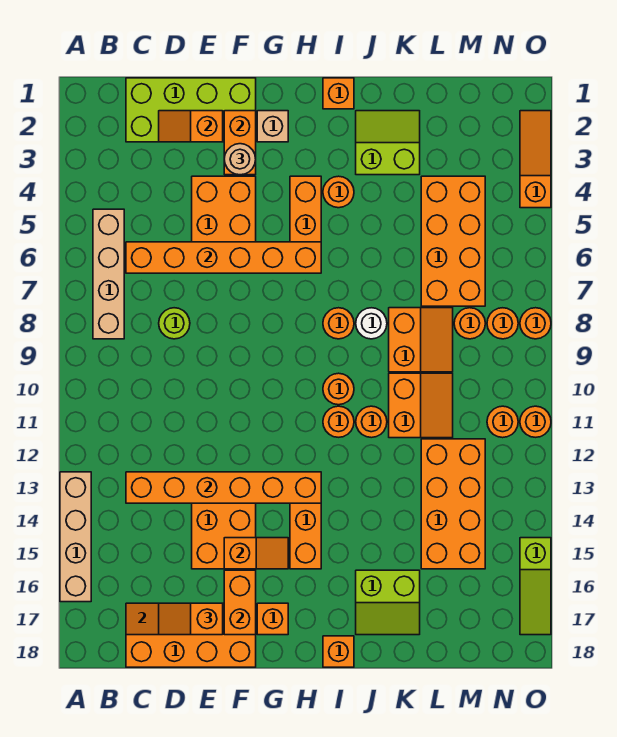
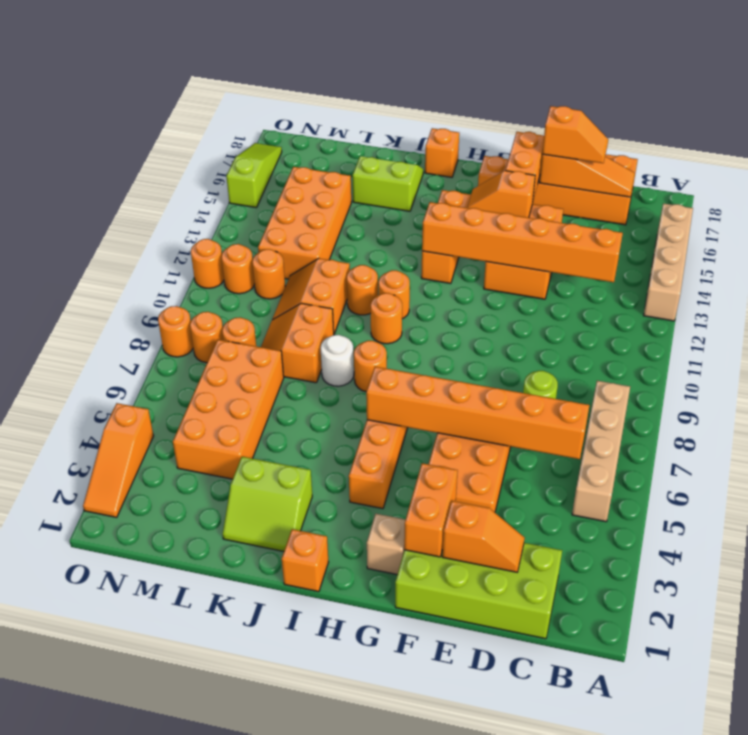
tan 1x1 round brick [224,144,256,175] -> none
orange 1x1 round brick [323,176,354,208] -> orange 1x1 round brick moved to [252,249,285,299]

